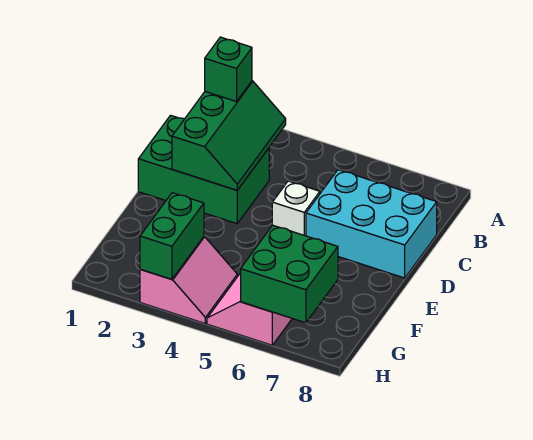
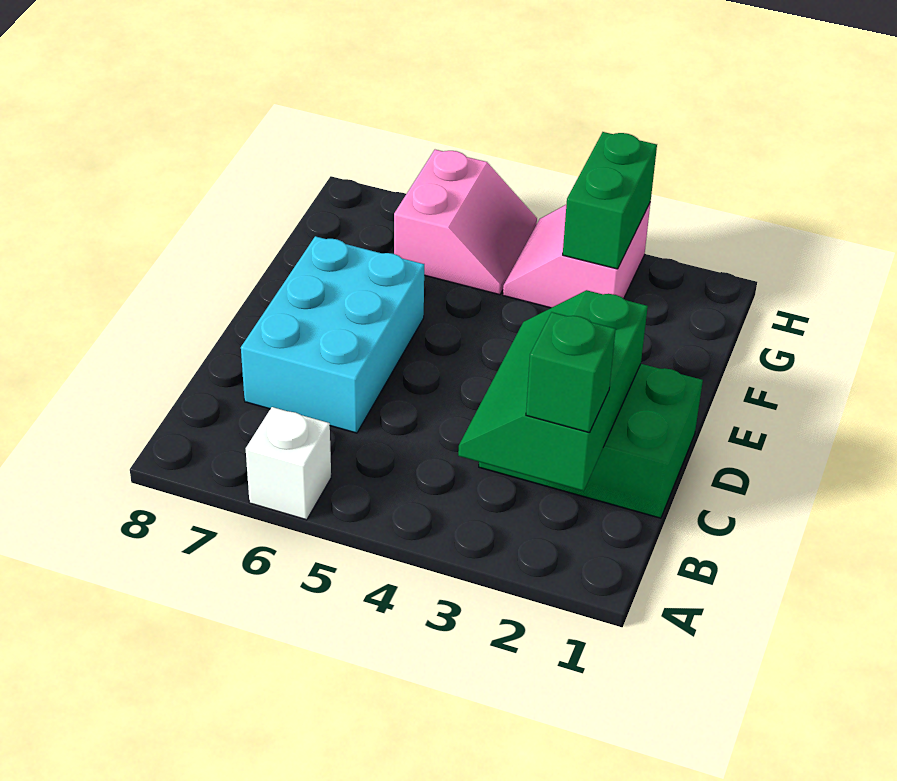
cyan 2x3 brick [306,170,437,278] -> cyan 2x3 brick turned to [241,236,424,433]
white 1x1 brick [272,181,320,236] -> white 1x1 brick moved to [246,407,331,520]
green 2x2 brick [241,225,338,323] -> none

